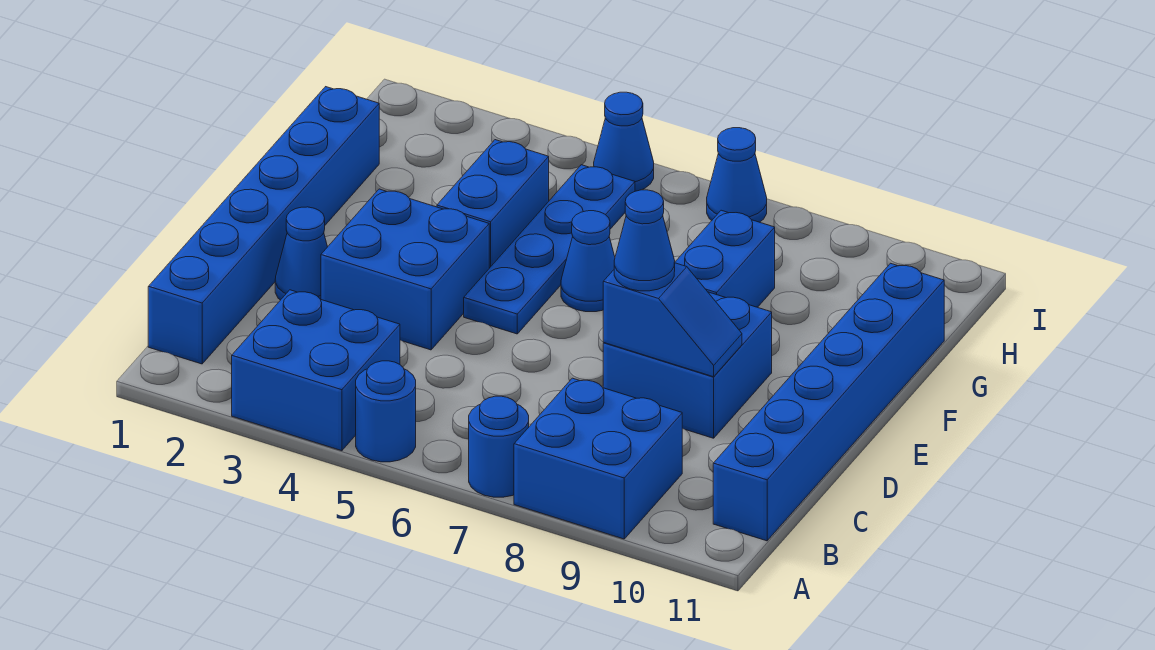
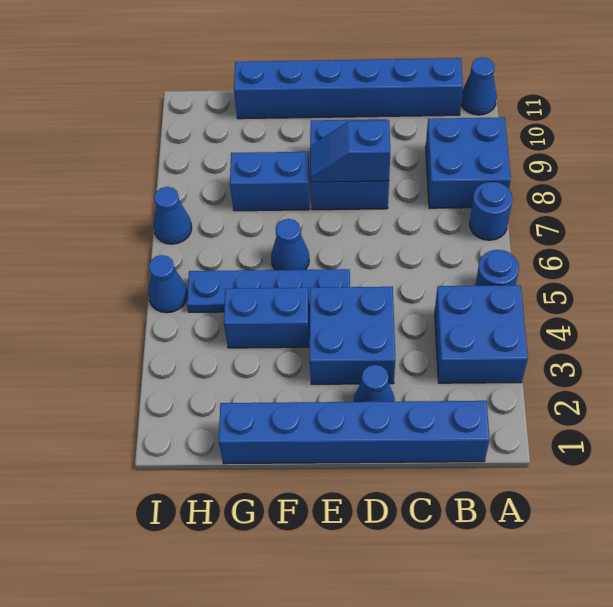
blue 1x2 slope [603,263,742,377] -> blue 1x2 slope turned to [310,120,390,182]
blue 1x1 cone [614,190,675,291] -> blue 1x1 cone moved to [461,57,497,115]

